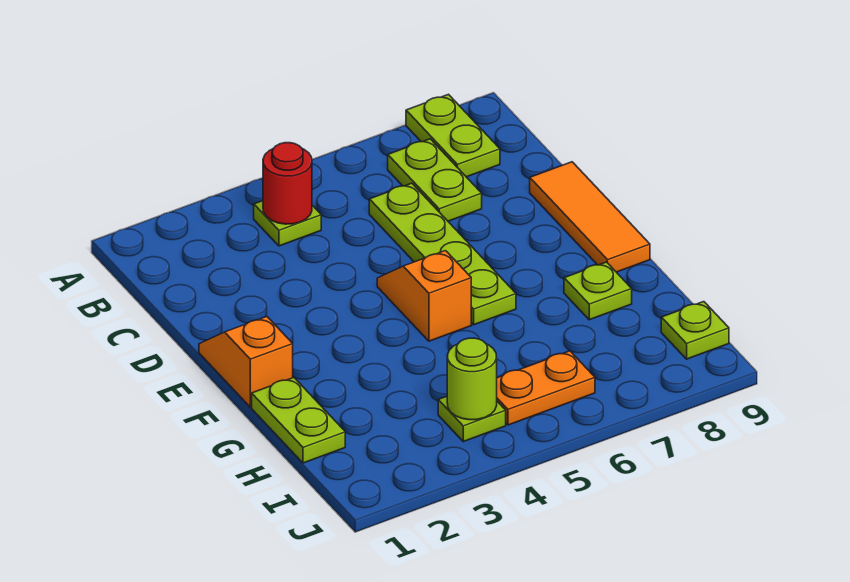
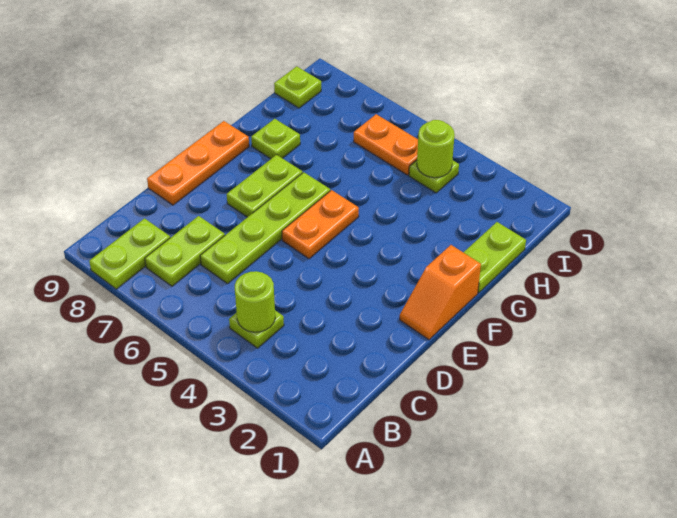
red 1x1 round brick [263,143,312,224] -> lime 1x1 round brick [235,271,275,332]
orange 1x3 tile [530,162,650,272] -> orange 1x3 plate [147,121,249,205]
orange 1x2 slope [377,251,471,341] -> orange 1x2 plate [282,190,359,259]
none -> lime 1x2 plate [227,155,303,217]

